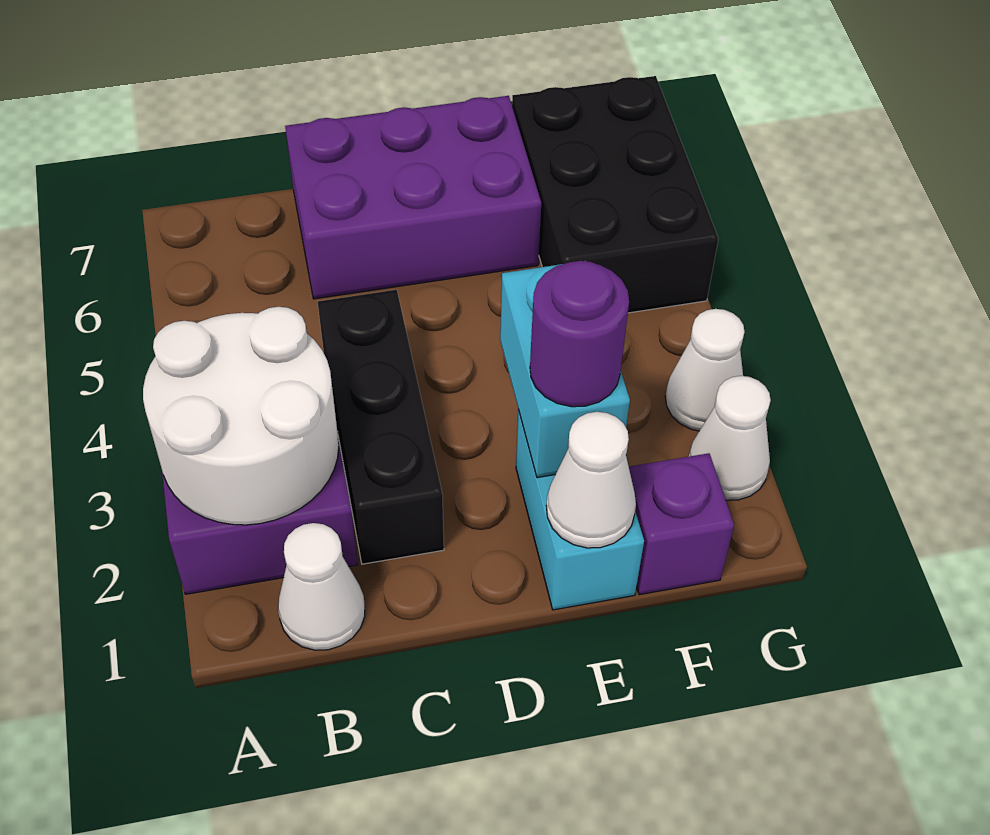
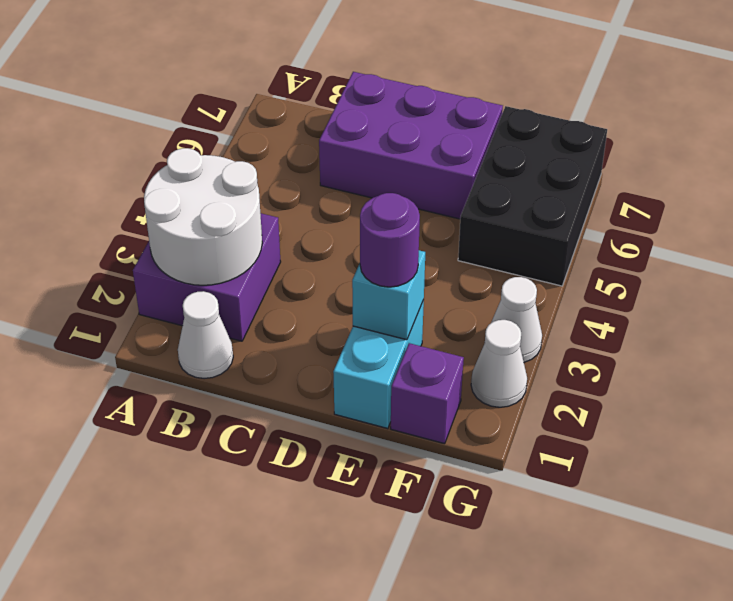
black 1x3 brick [318,290,444,564] -> none
white 1x1 cone [546,412,636,548] -> none
cyan 1x2 brick [500,264,630,478] -> cyan 1x1 brick [352,250,425,340]

